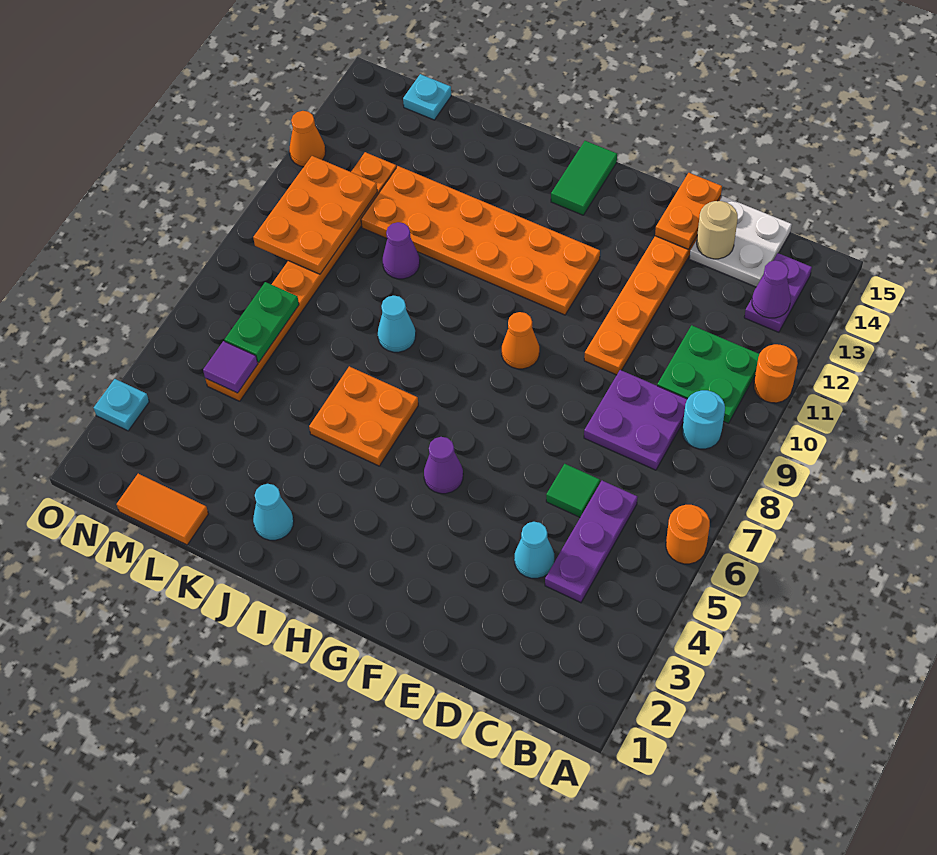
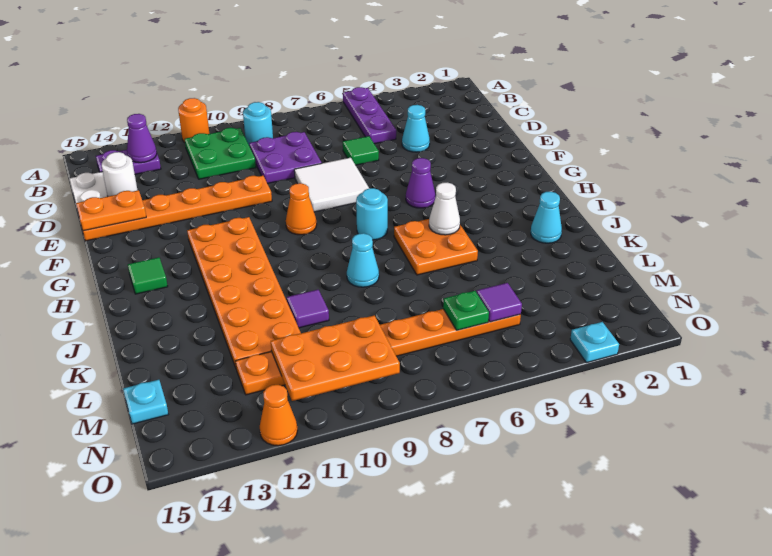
orange 1x1 round brick [666,505,710,564] -> none
purple 1x3 plate [545,481,638,603] -> purple 1x3 plate turned to [343,87,396,144]
tan 1x1 round brick [697,201,738,259] -> white 1x1 round brick [102,152,138,196]
none -> white 2x2 tile [294,158,369,212]
none -> cyan 1x1 round brick [356,188,388,240]
green 1x2 tile [551,141,617,215] -> green 1x1 tile [128,257,168,294]
none -> white 1x1 cone [429,183,460,235]
purple 1x1 cone [383,222,420,279] -> purple 1x1 tile [287,290,329,328]
orange 1x2 tile [117,474,208,545] -> none
green 1x2 plate [225,282,299,362] -> green 1x1 plate [443,291,489,330]

